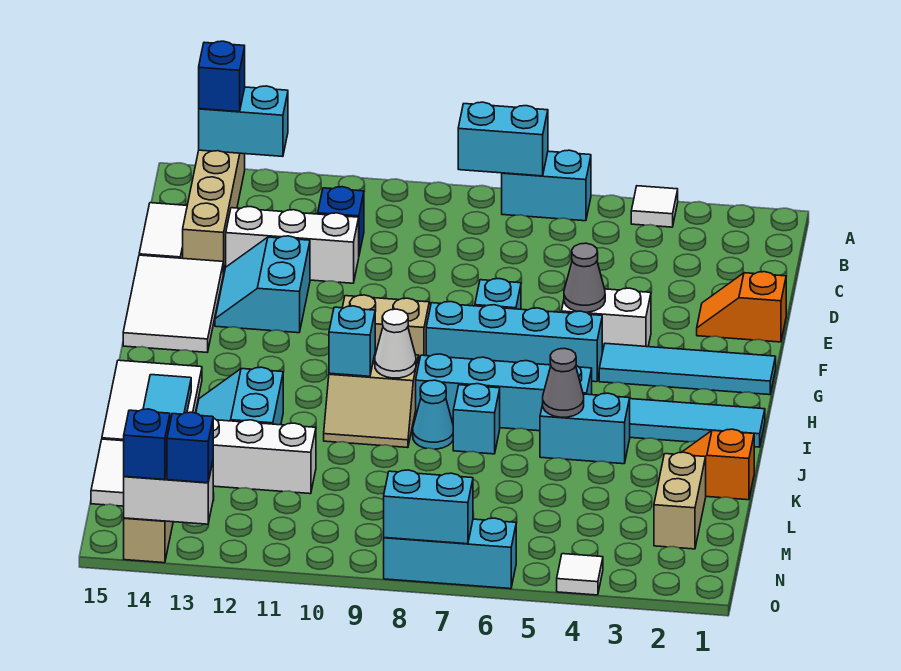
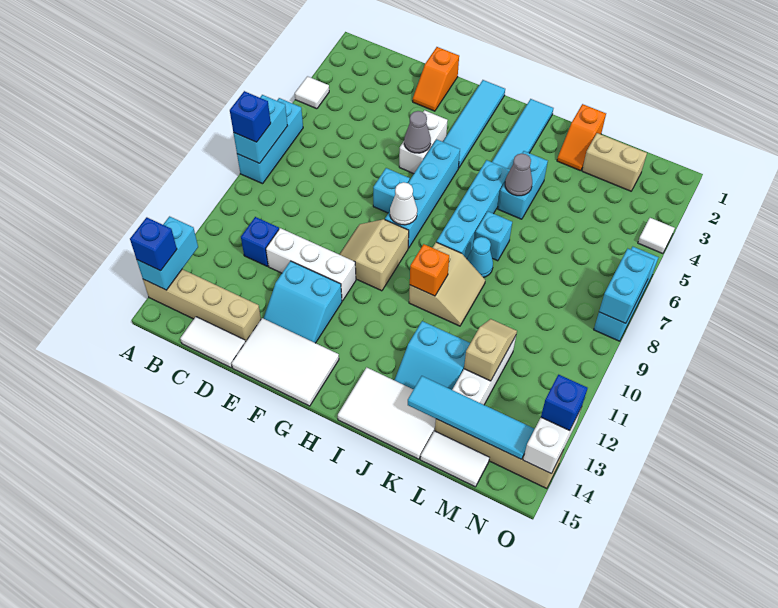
cyan 1x2 brick [502,150,591,221] -> cyan 1x3 brick [237,98,303,184]
white 1x3 brick [226,207,359,283] -> white 1x3 brick turned to [266,228,356,301]
white 1x1 cone [375,309,416,378] -> white 1x1 cone moved to [390,182,417,225]
cyan 1x1 brick [329,306,375,376] -> orange 1x1 brick [410,244,449,296]
none -> tan 1x2 slope [464,319,517,381]
blue 1x1 brick [124,409,170,479] -> blue 1x1 brick moved to [230,91,271,142]

